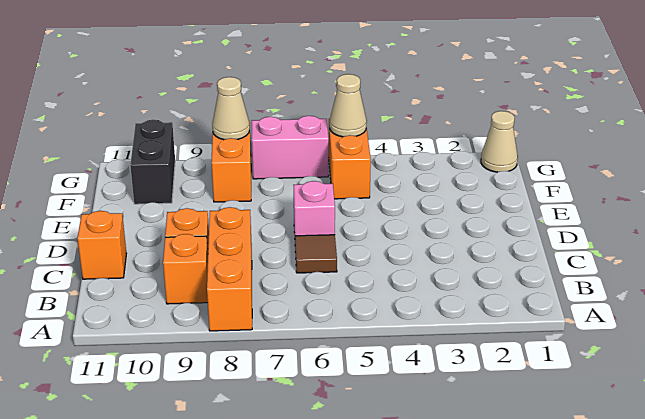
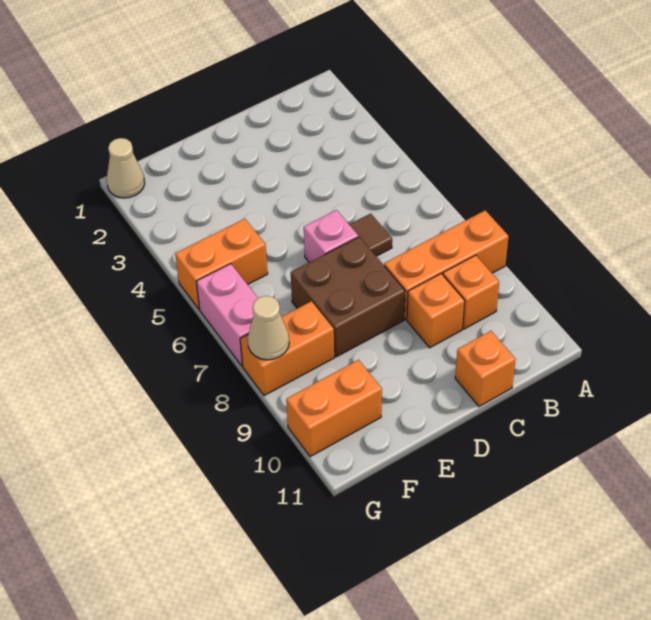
none -> brown 2x2 brick [291,237,405,357]
black 1x2 brick [130,120,175,204] -> orange 1x2 brick [286,360,382,457]
tan 1x1 cone [329,74,367,137] -> none

